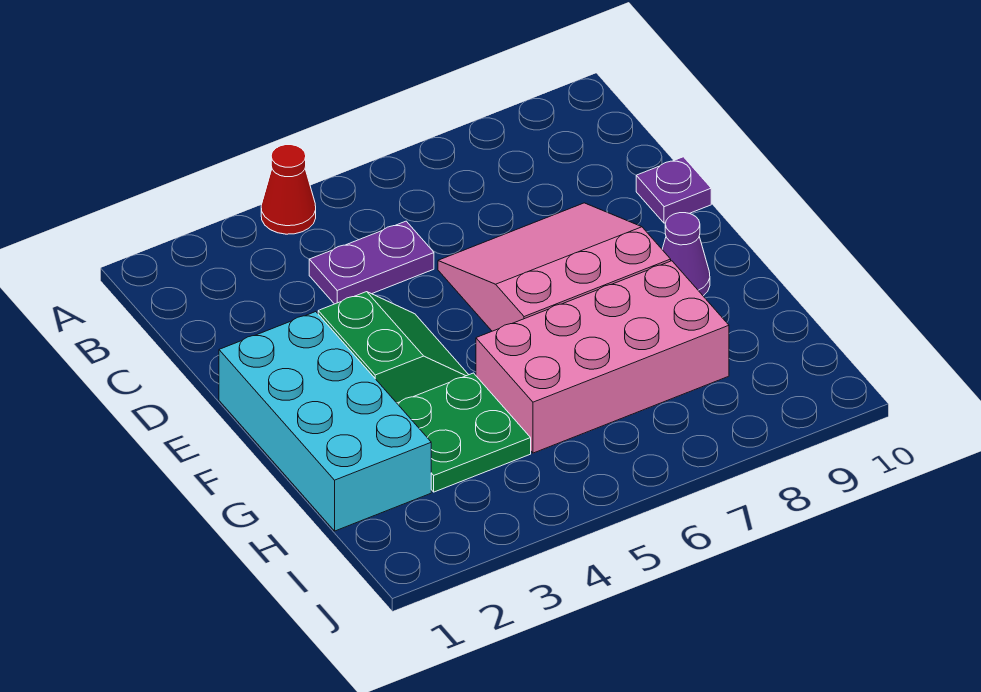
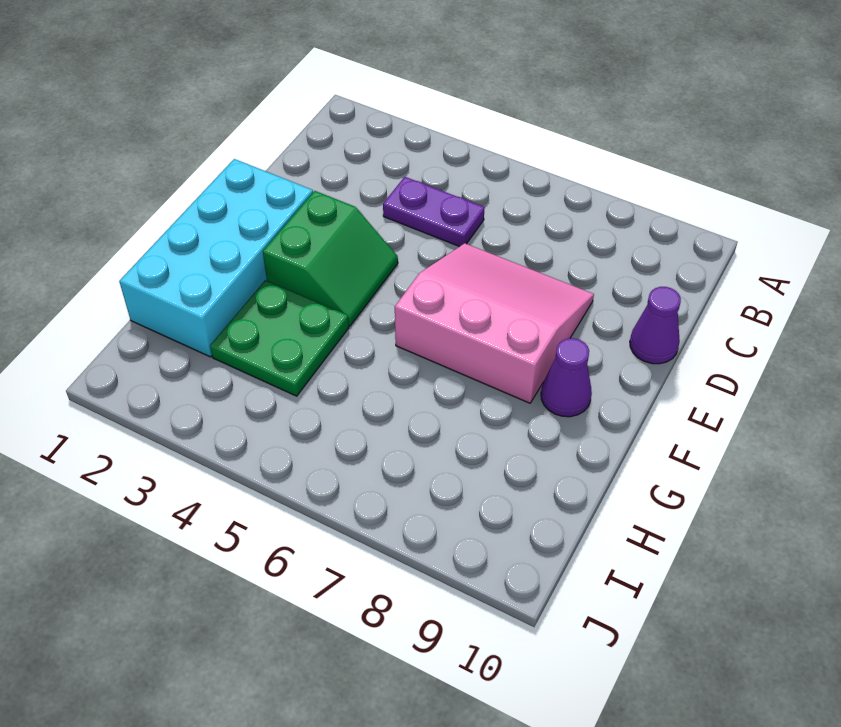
red 1x1 cone [261,145,316,234] -> none
purple 1x1 plate [636,157,711,223] -> purple 1x1 cone [630,287,681,364]
pink 2x4 brick [476,261,729,453] -> none

